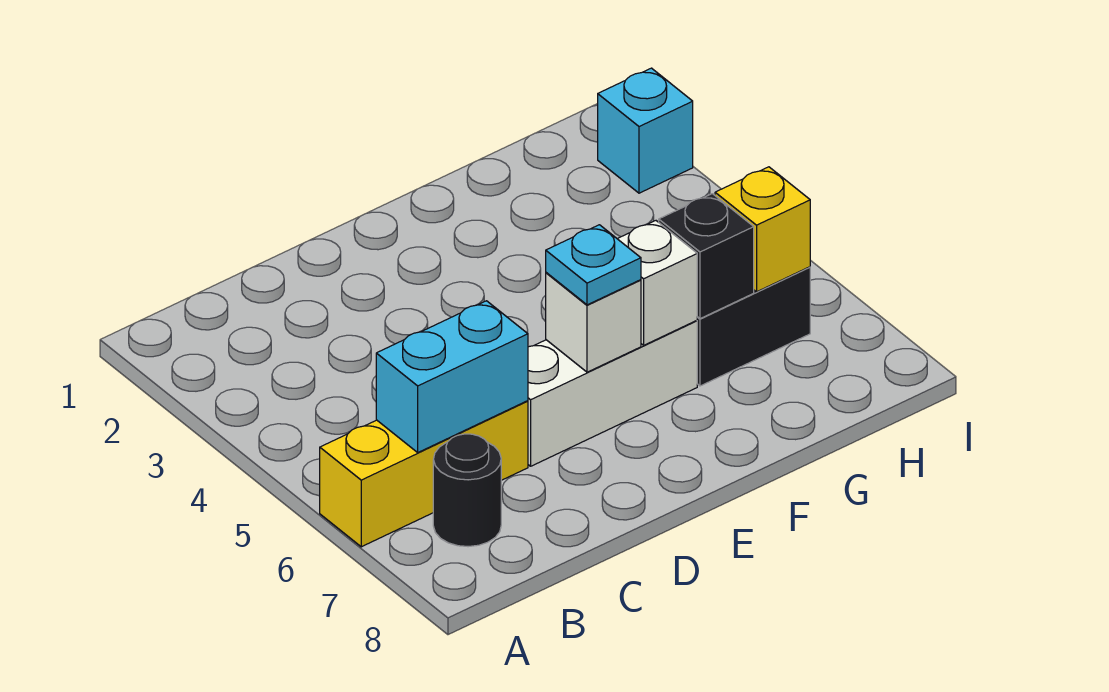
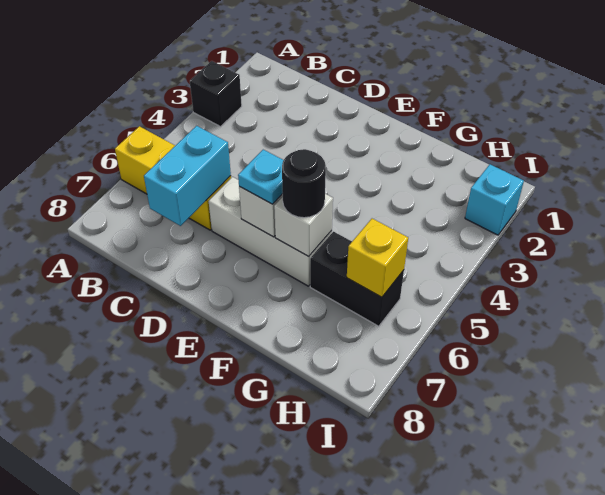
cyan 1x2 brick [376,301,528,452] -> cyan 1x2 brick turned to [144,126,231,226]
black 1x1 round brick [433,434,501,547] -> black 1x1 round brick moved to [282,149,326,218]
black 1x1 brick [659,194,754,319] -> black 1x1 brick moved to [190,61,242,127]

